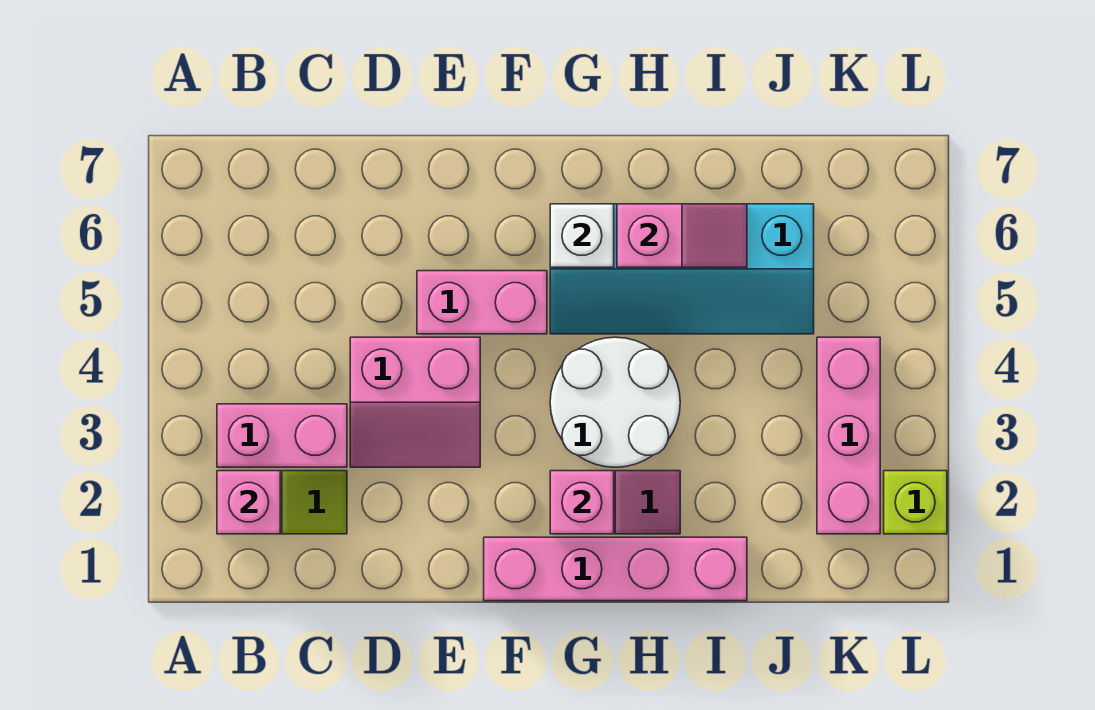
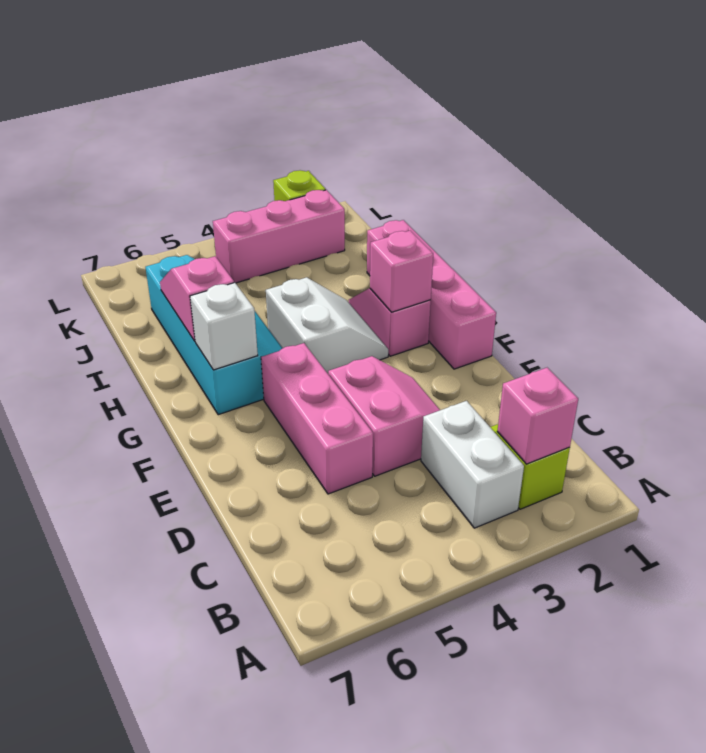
pink 1x2 brick [217,404,347,467] -> white 1x2 brick [421,401,524,528]
pink 1x2 brick [417,271,547,334] -> pink 1x3 brick [261,343,373,494]
white 2x2 round brick [550,337,680,467] -> white 2x2 slope [266,277,388,373]

